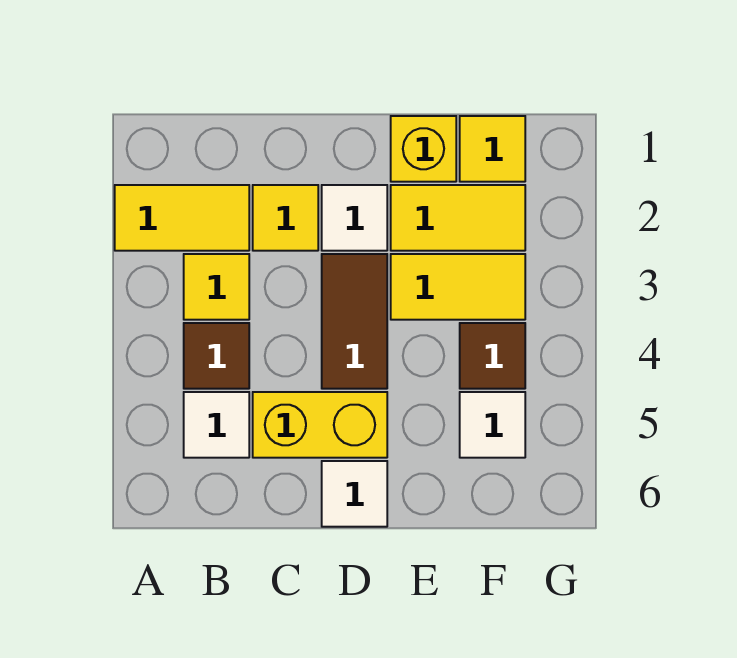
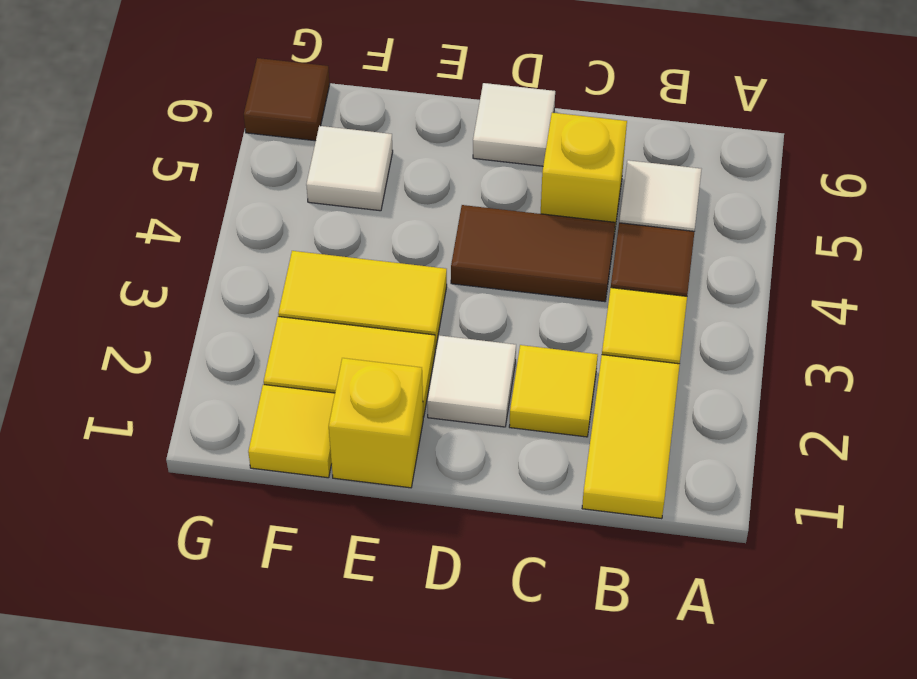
yellow 1x2 tile [115,185,249,251] -> yellow 1x2 tile turned to [582,355,680,519]
yellow 1x2 brick [253,392,387,458] -> yellow 1x1 brick [541,113,627,233]
brown 1x2 tile [322,254,387,389] -> brown 1x2 tile turned to [451,205,615,302]
brown 1x1 tile [460,323,525,389] -> brown 1x1 tile moved to [244,58,330,141]

